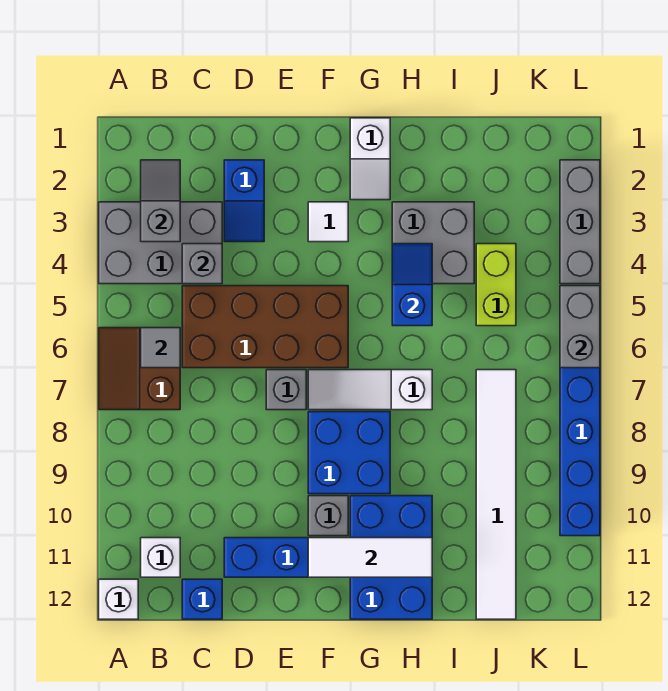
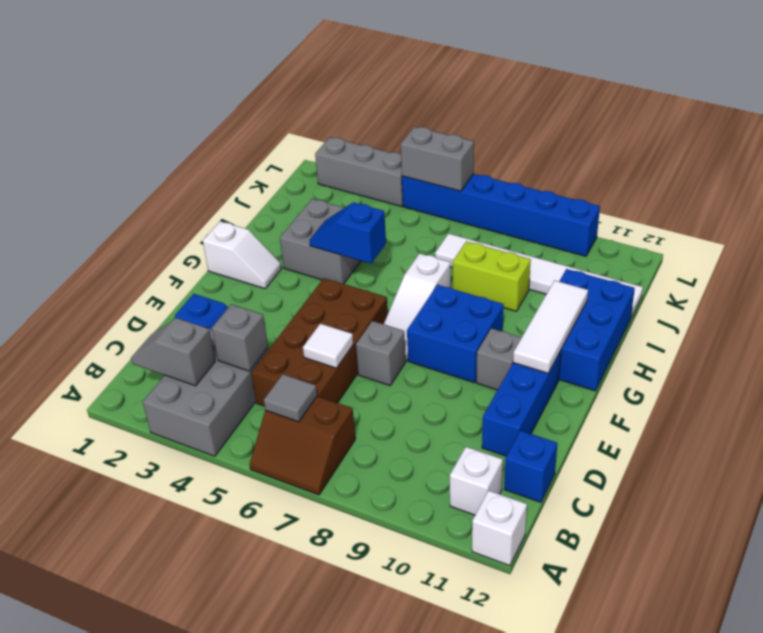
white 1x1 tile [308,202,348,242] -> white 1x1 tile moved to [303,324,353,368]
blue 2x3 brick [350,496,432,619] -> blue 2x3 brick turned to [559,269,635,391]
lime 1x2 brick [476,244,516,326] -> lime 1x2 brick moved to [453,241,531,311]

